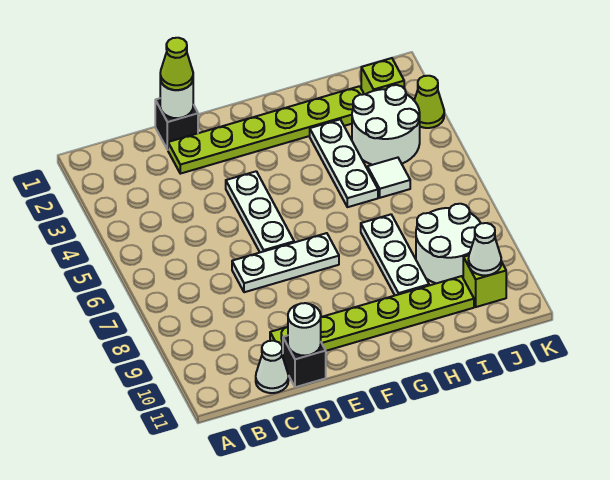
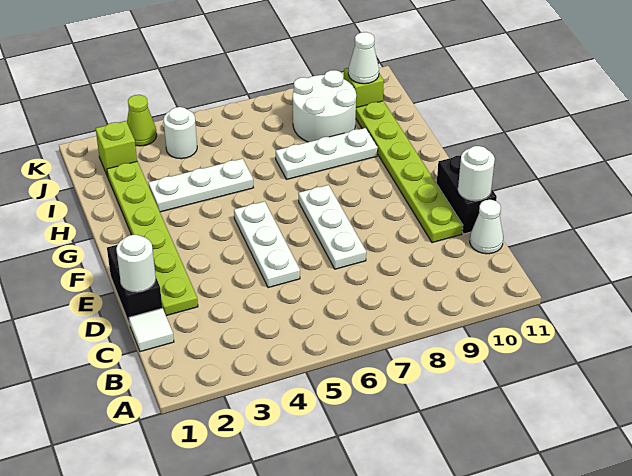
black 1x1 brick [155,98,198,150] -> black 1x2 brick [107,245,162,325]
lime 1x1 cone [160,38,193,90] -> none
black 1x1 brick [283,336,326,387] -> black 1x2 brick [437,156,497,234]
white 1x3 plate [226,171,294,252] -> white 1x3 plate turned to [234,201,300,288]
white 2x2 round brick [352,85,420,165] -> white 1x1 round brick [163,107,197,159]
white 1x1 tile [367,158,410,198] -> white 1x1 tile moved to [129,308,174,352]

